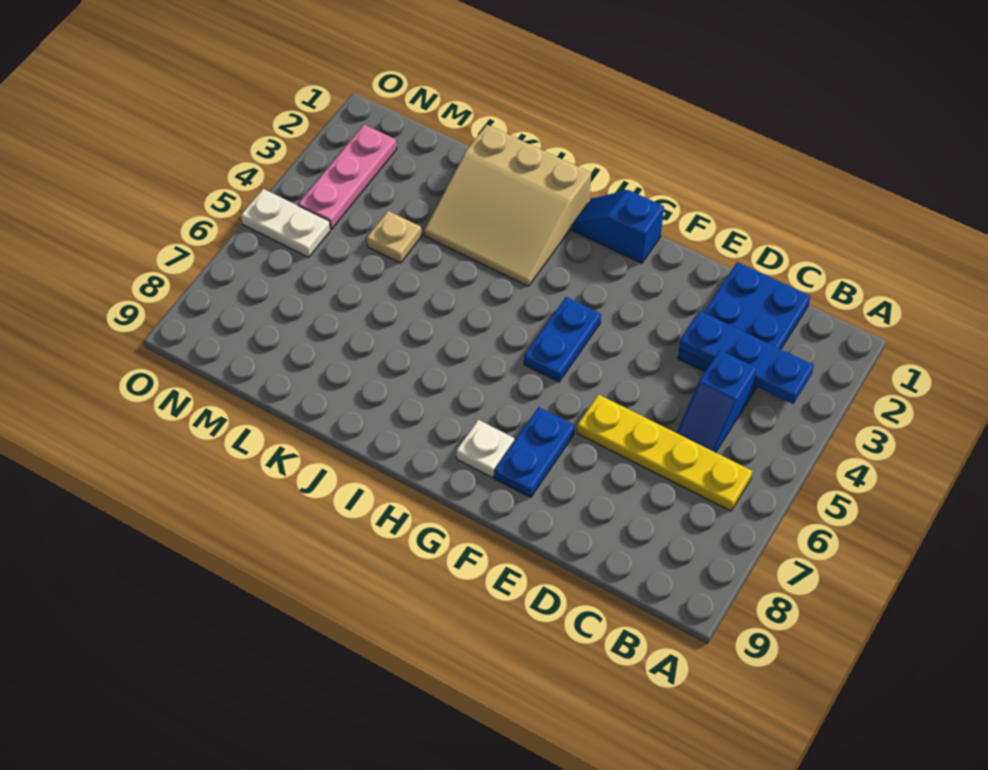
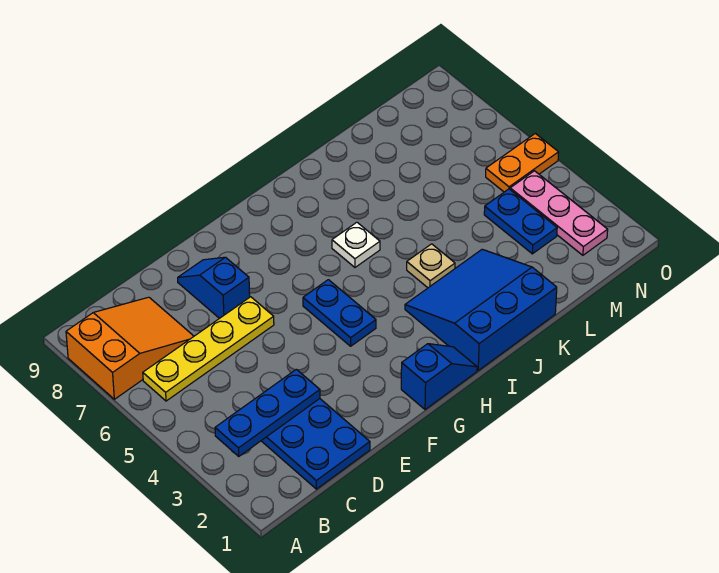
none -> orange 2x3 slope [66,297,194,399]
blue 1x2 slope [677,350,757,453] -> blue 1x2 slope moved to [178,257,250,319]
blue 1x2 plate [494,407,575,498] -> blue 1x2 plate moved to [484,189,557,254]
white 1x1 plate [456,420,514,478] -> white 1x1 plate moved to [332,222,380,267]
tan 3x3 slope [424,125,591,286] -> blue 3x3 slope [405,249,557,370]
tan 1x1 plate [367,211,422,263] -> tan 1x1 plate moved to [407,244,455,288]
white 1x2 plate [241,189,330,257] -> orange 1x2 plate [486,133,559,192]

